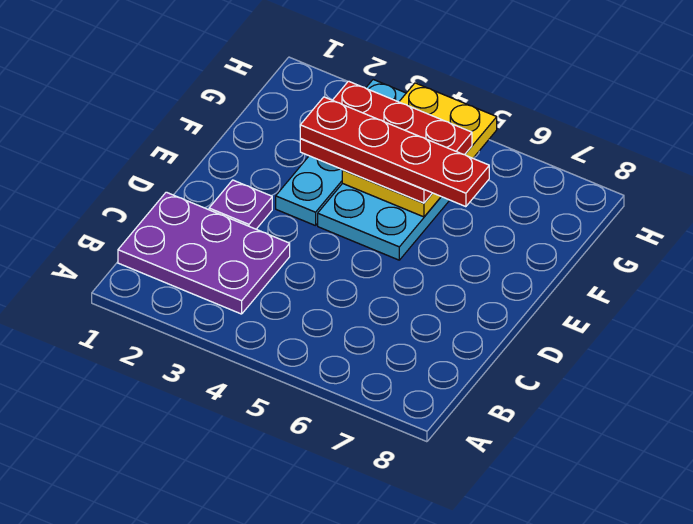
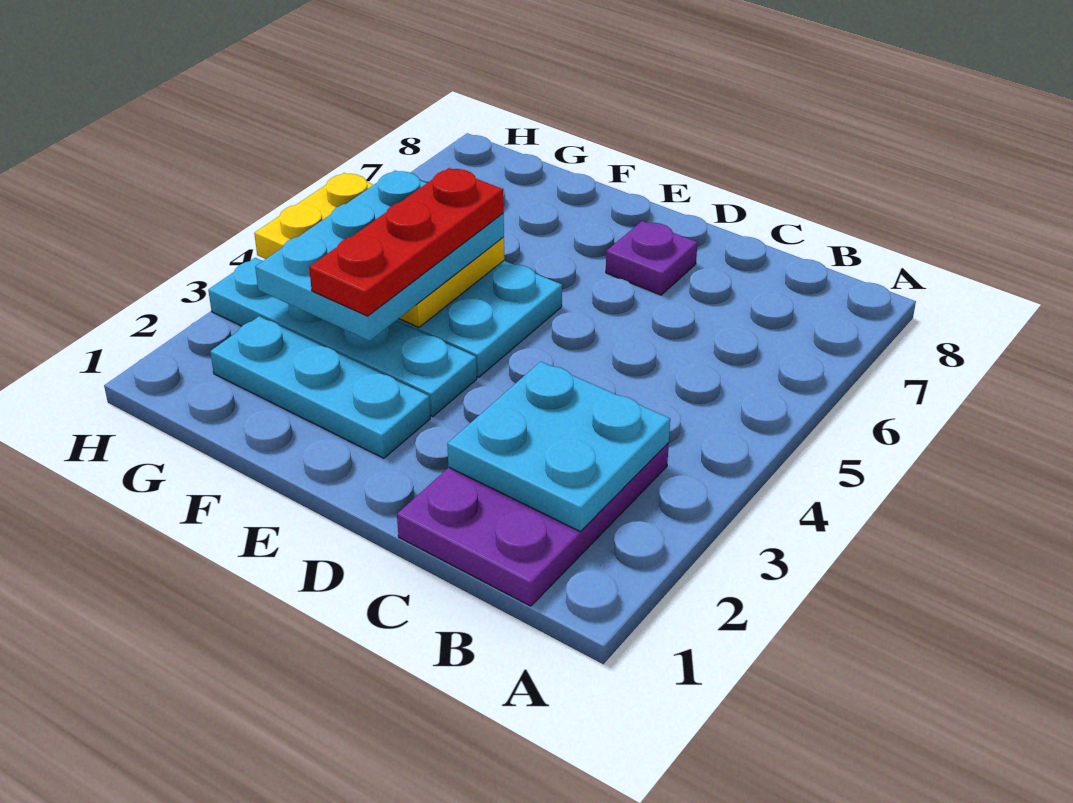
none -> cyan 2x2 plate [447,362,670,531]
purple 1x1 plate [209,180,272,229] -> purple 1x1 plate moved to [606,221,698,295]
none -> cyan 1x3 plate [210,316,430,458]
red 2x3 plate [300,81,472,203] -> cyan 2x3 plate [255,171,504,341]
red 1x4 plate [300,97,489,207] -> red 1x3 plate [309,168,504,316]

